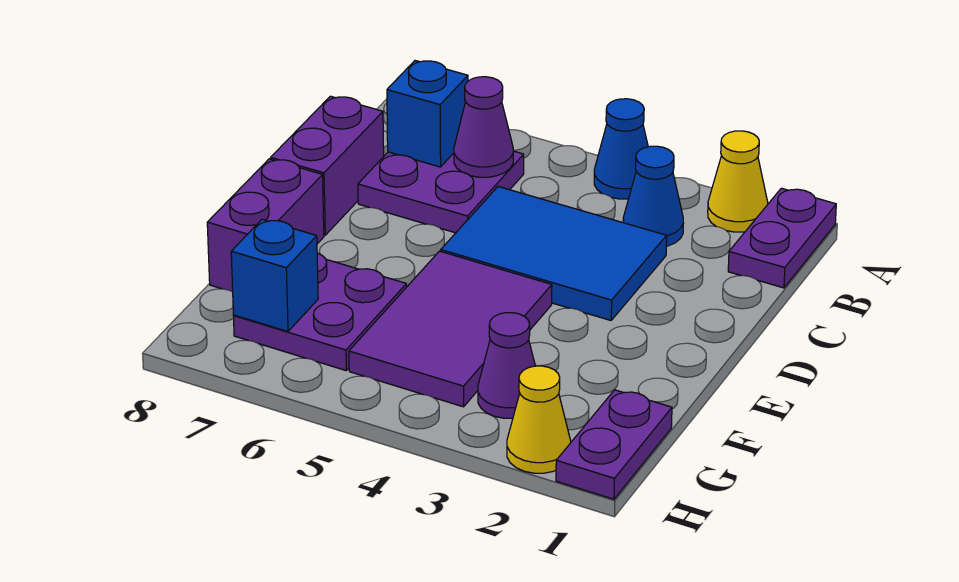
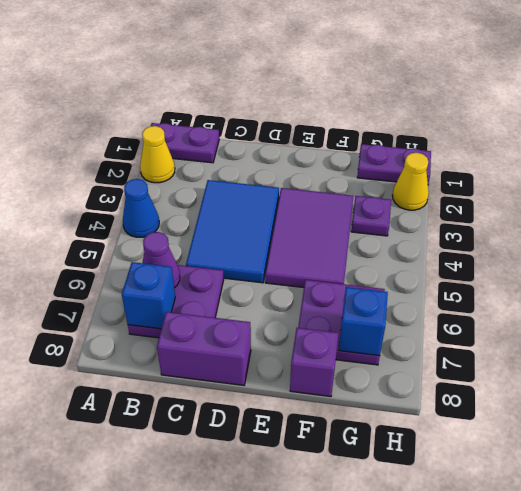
blue 1x1 cone [623,146,683,246] -> none
purple 2x3 tile [349,251,552,407] -> purple 2x3 tile turned to [265,188,353,288]
purple 1x2 brick [207,159,324,292] -> purple 1x1 brick [290,328,339,397]
purple 1x1 cone [478,313,535,418] -> purple 1x1 plate [351,196,391,236]

